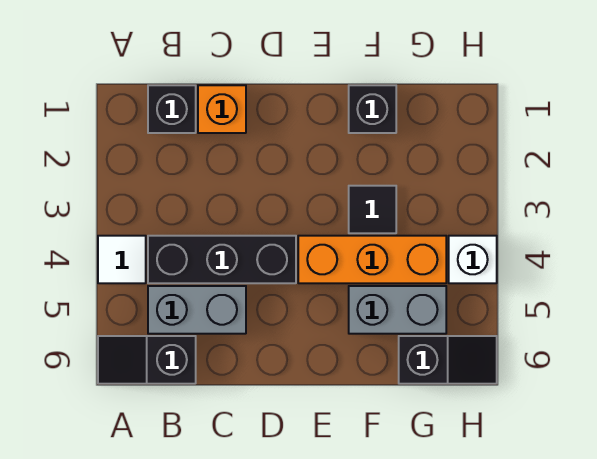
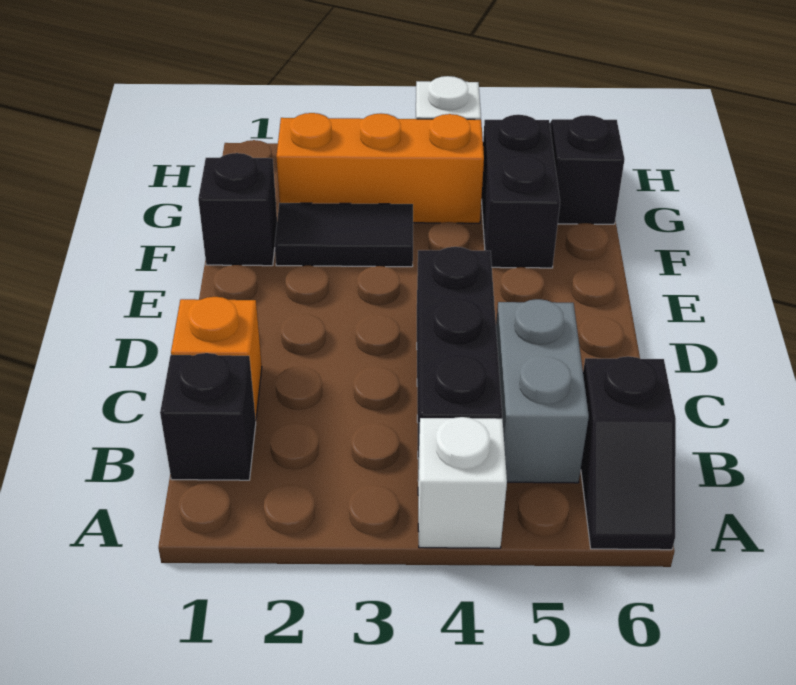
white 1x1 tile [98,236,146,283] -> white 1x1 brick [418,417,507,548]
orange 1x3 brick [298,236,446,283] -> orange 1x3 brick turned to [276,113,484,223]
black 1x1 tile [349,186,396,233] -> black 1x2 tile [275,203,413,267]
grey 1x2 brick [349,286,446,334] -> black 1x2 brick [481,115,560,268]

